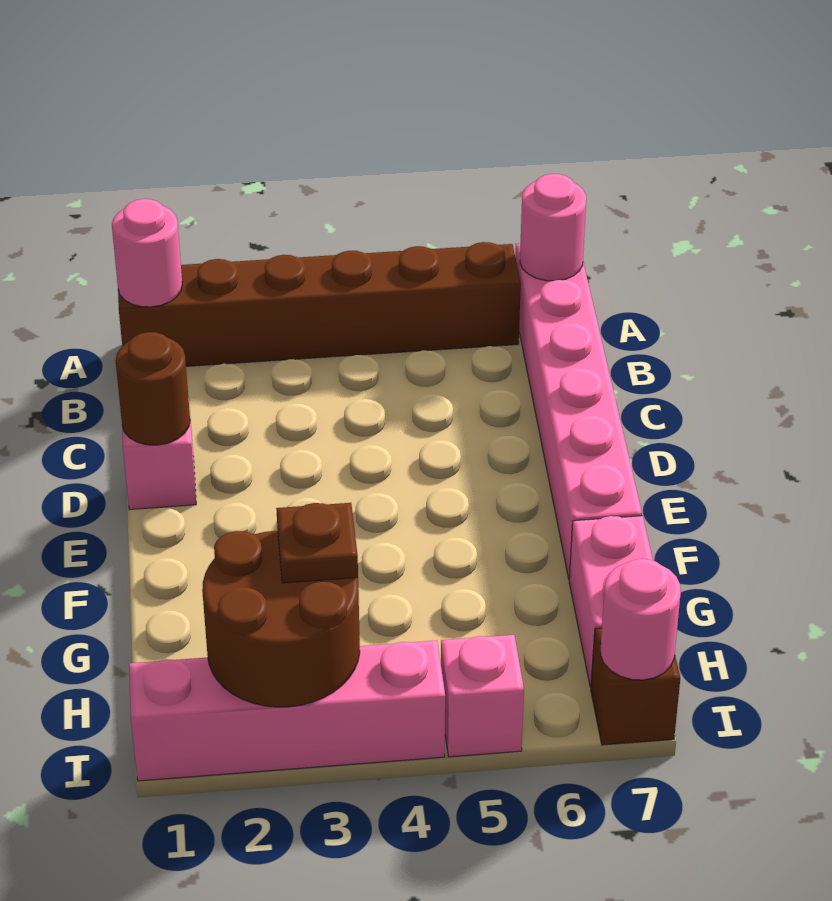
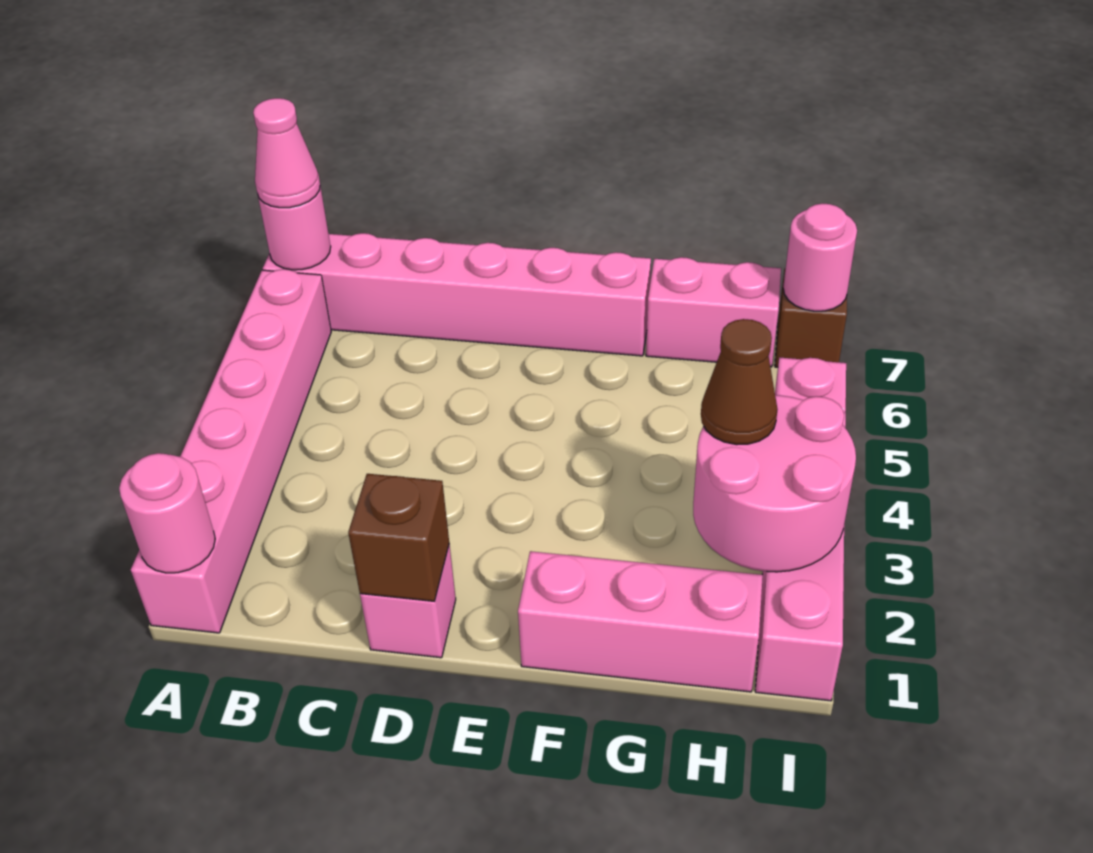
brown 1x6 brick [118,242,521,366] -> pink 1x6 brick [131,269,331,633]
none -> pink 1x1 cone [253,98,320,208]
brown 1x1 round brick [116,332,190,445] -> brown 1x1 brick [348,474,449,601]
none -> pink 1x3 brick [518,551,763,692]
brown 2x2 round brick [202,530,360,707] -> pink 2x2 round brick [693,395,856,572]
brown 1x1 plate [276,503,358,583] -> brown 1x1 cone [701,319,778,445]

